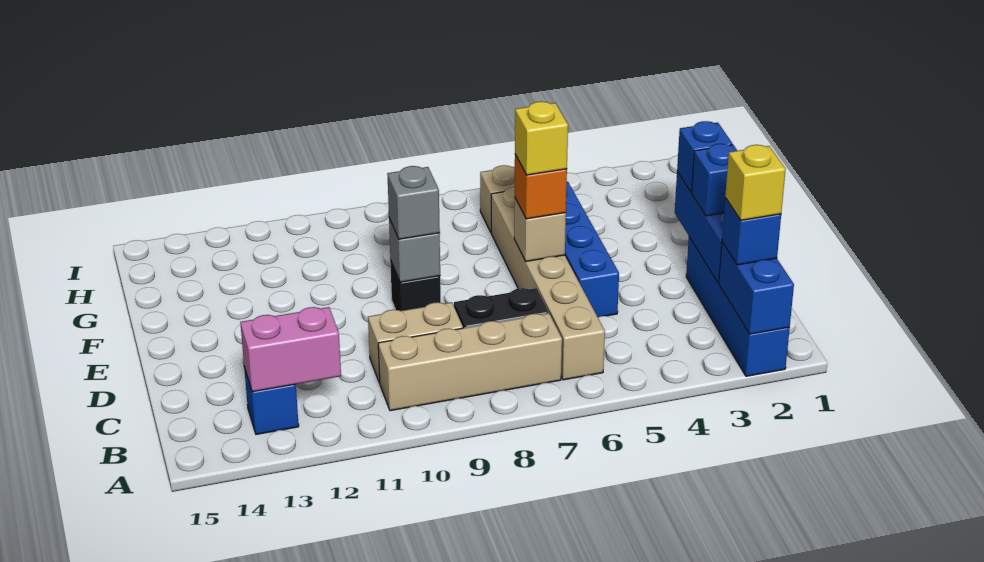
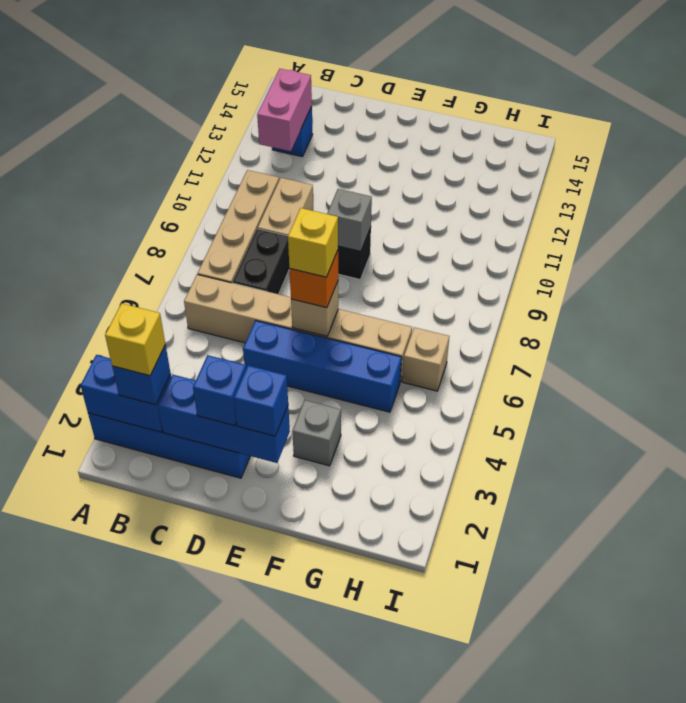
grey 1x1 brick [387,166,440,239] -> grey 1x1 brick moved to [292,400,341,466]

